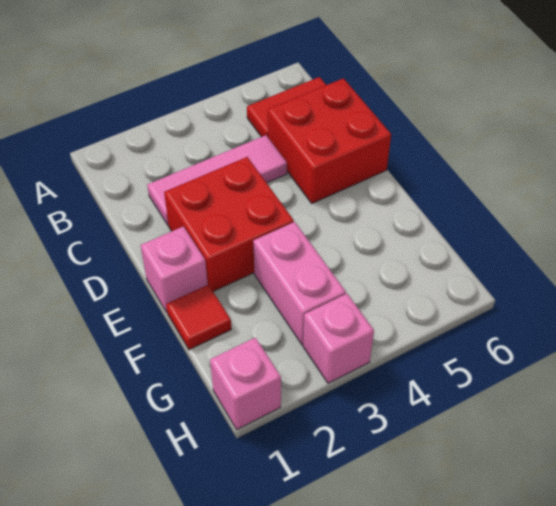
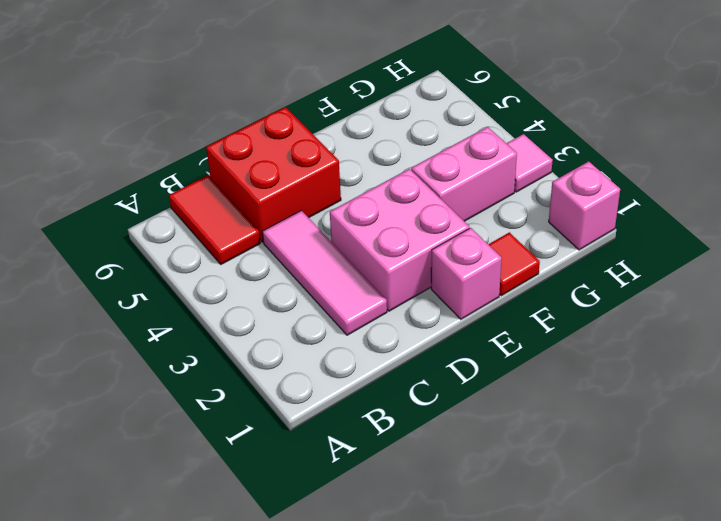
red 2x2 brick [164,157,294,291] -> pink 2x2 brick [330,169,469,311]
pink 1x1 brick [303,294,374,383] -> pink 1x1 tile [506,134,553,192]

